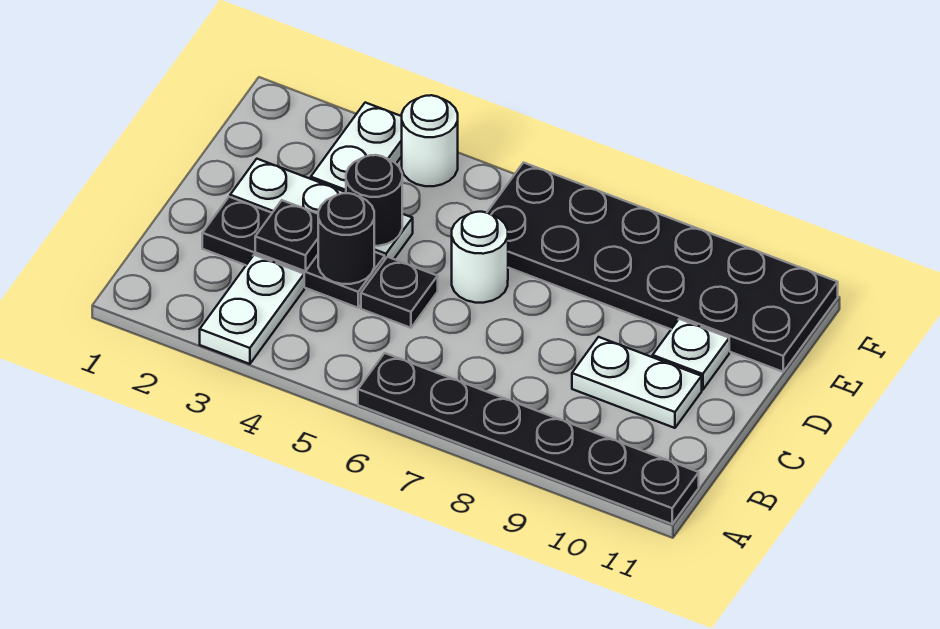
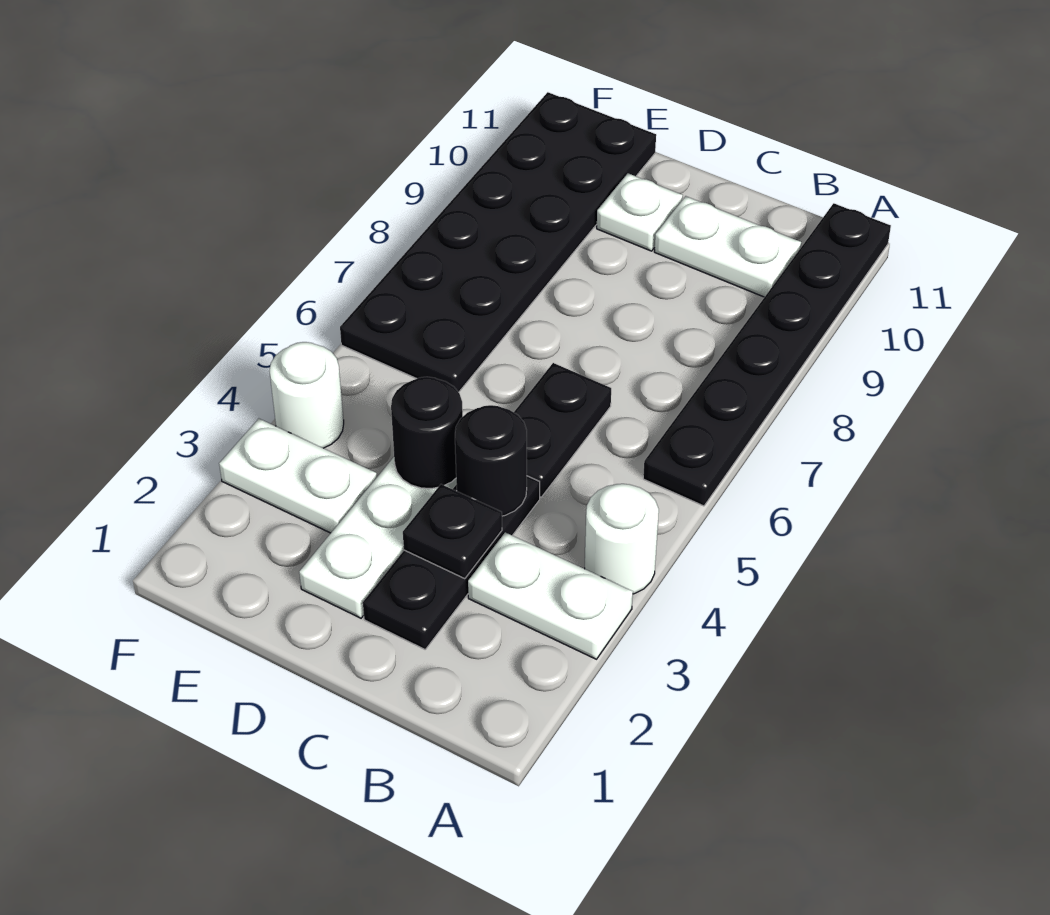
black 1x1 plate [361,257,438,328] -> black 1x2 plate [514,363,611,497]
white 1x2 plate [572,337,702,428] -> white 1x2 plate turned to [654,196,801,297]
white 1x1 round brick [452,212,508,303] -> white 1x1 round brick moved to [585,484,659,594]

